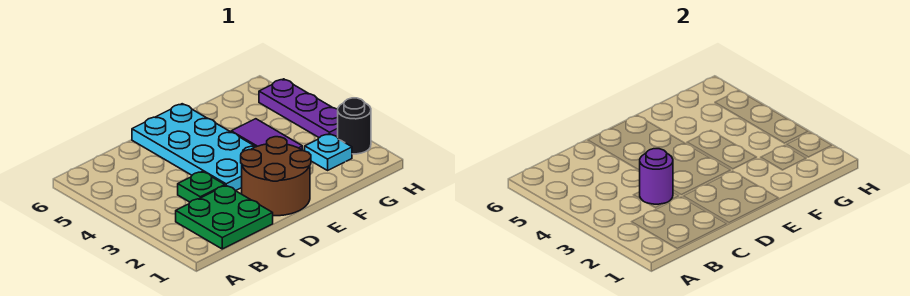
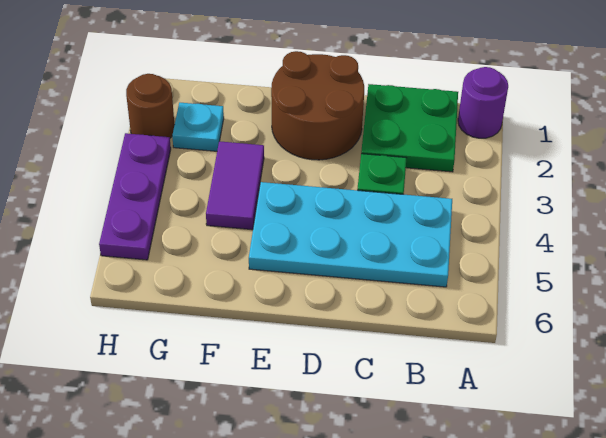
purple 1x1 round brick [639,149,673,204] -> purple 1x1 round brick moved to [458,67,508,138]
cyan 2x4 plate [132,104,255,191] -> cyan 2x4 plate turned to [249,182,452,287]
black 1x1 round brick [338,98,371,154] -> brown 1x1 round brick [126,74,175,138]

